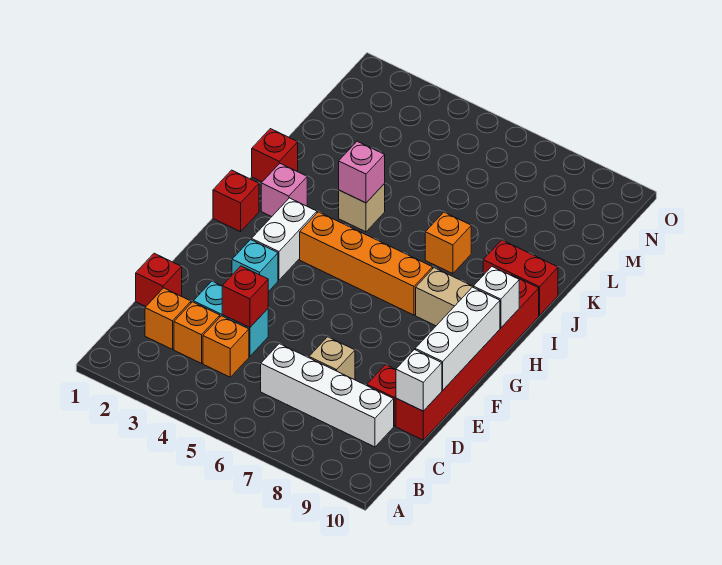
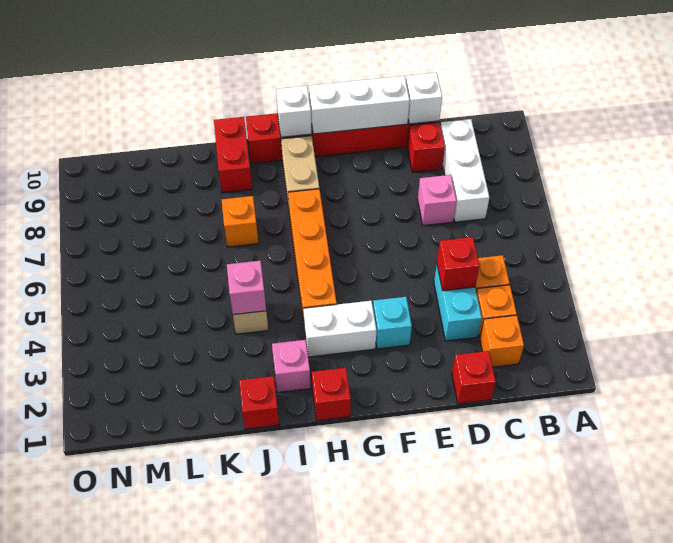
white 1x4 brick [261,344,394,447] -> white 1x3 brick [441,119,489,222]
tan 1x1 brick [309,337,355,379] -> pink 1x1 brick [418,175,456,226]

